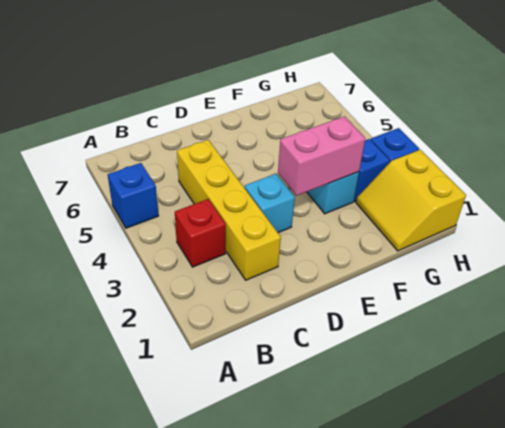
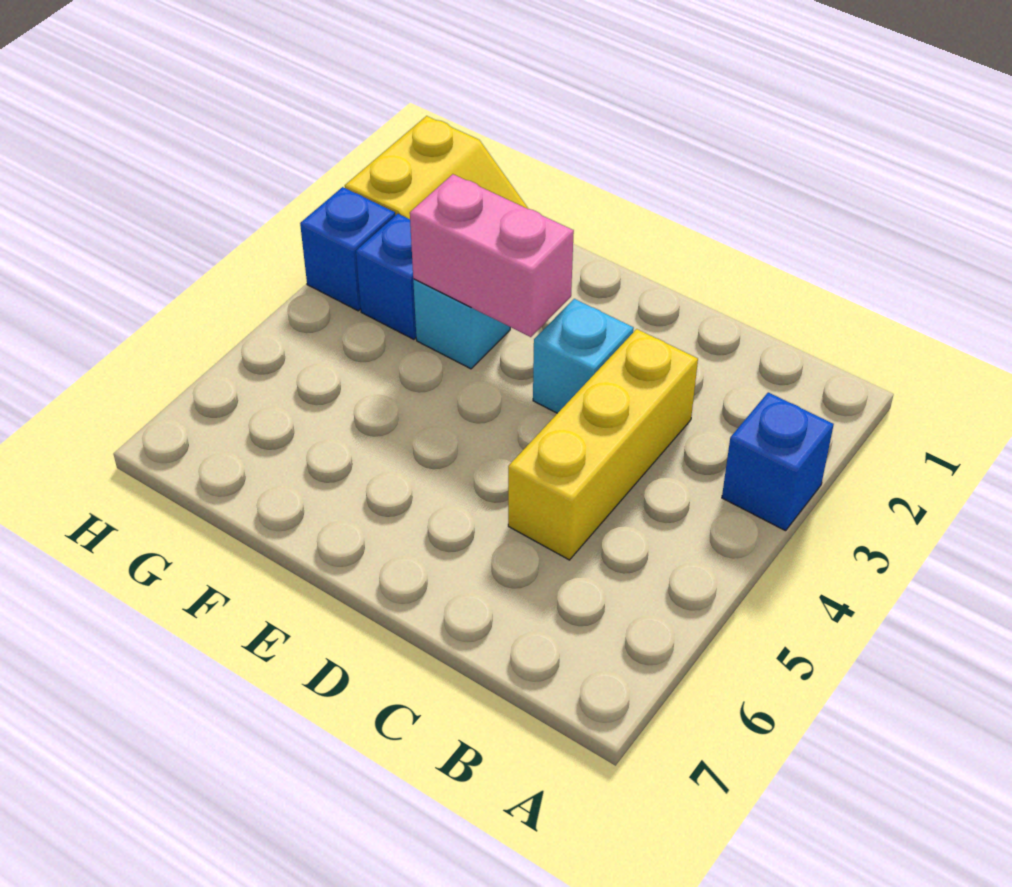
blue 1x1 brick [108,163,159,228] -> blue 1x1 brick moved to [722,392,834,531]
red 1x1 brick [175,199,226,267] -> none
yellow 1x4 brick [177,140,281,280] -> yellow 1x3 brick [508,329,698,560]

